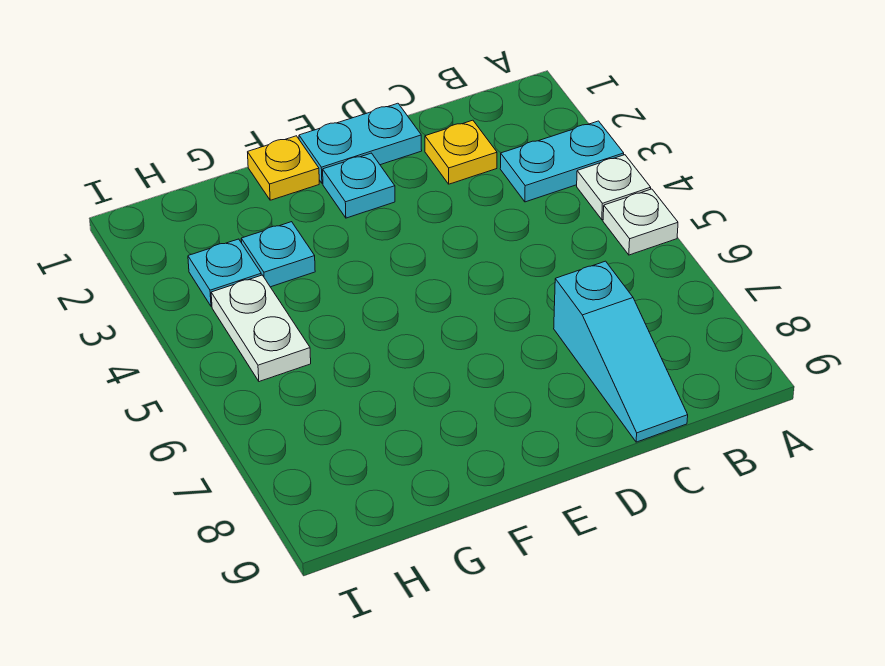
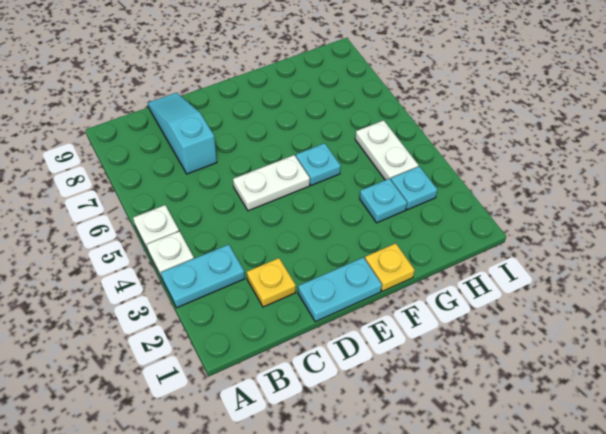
none -> white 1x2 plate [233,155,310,211]
cyan 1x1 plate [323,153,395,218] -> cyan 1x1 plate moved to [296,143,341,185]

